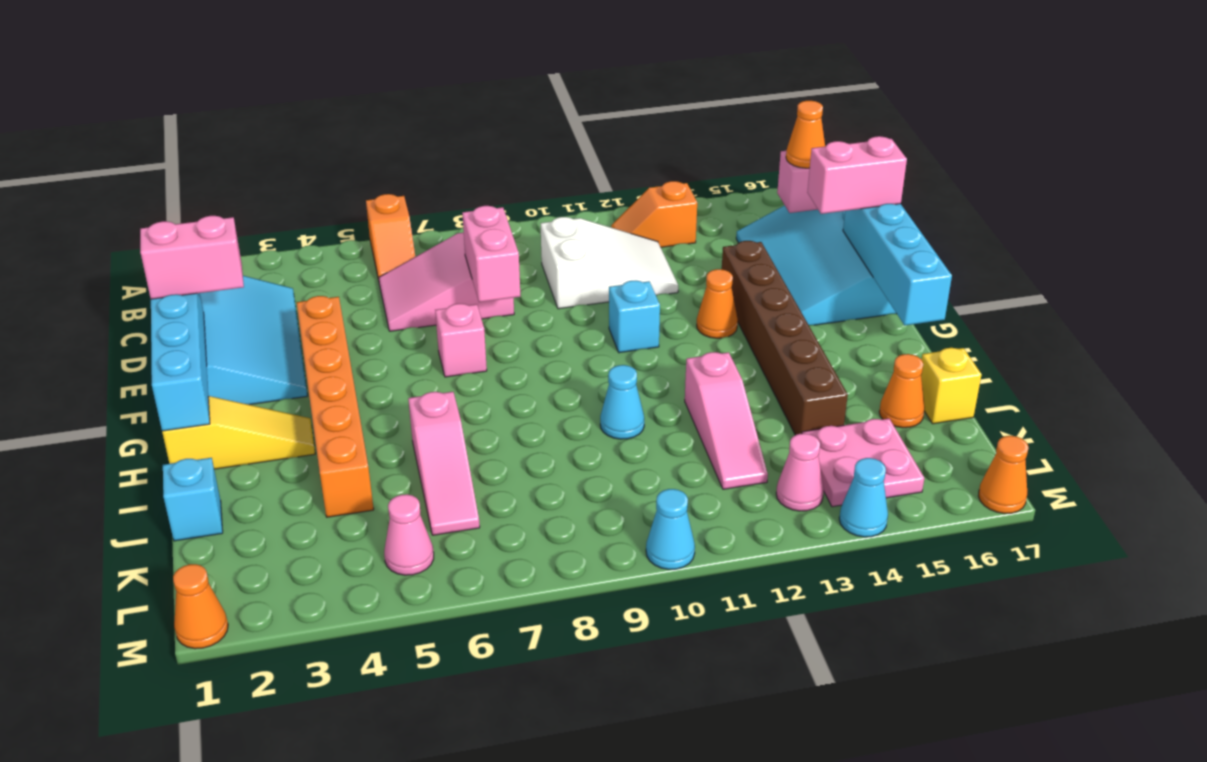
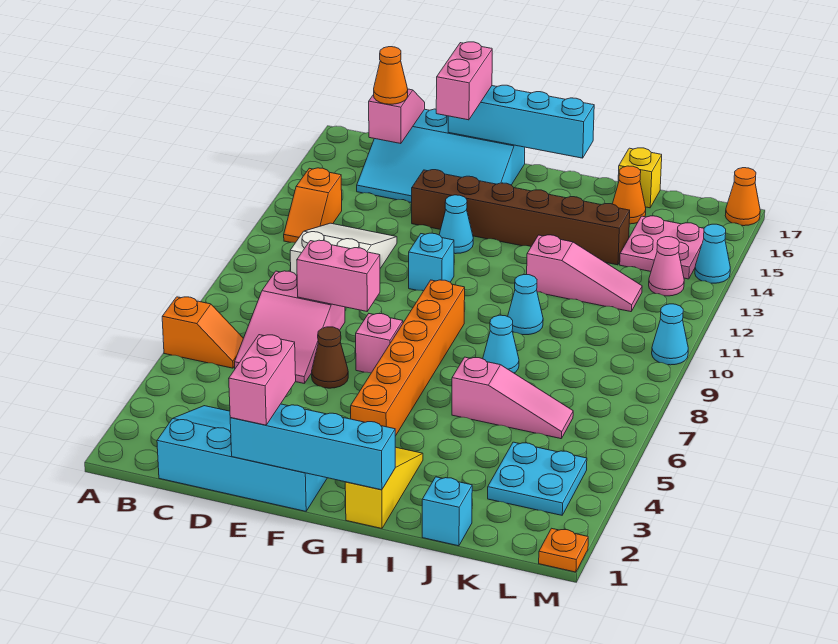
orange 1x6 brick [297,296,374,517] -> orange 1x6 brick turned to [351,280,465,436]
none -> brown 1x1 cone [312,327,348,388]
orange 1x1 cone [697,269,738,338] -> cyan 1x1 cone [439,195,473,254]
none -> cyan 1x1 cone [483,315,519,373]
none -> cyan 2x2 plate [488,442,587,515]
pink 1x1 cone [384,494,434,575] -> none
orange 1x1 cone [173,564,228,649] -> orange 1x1 plate [539,528,588,572]

